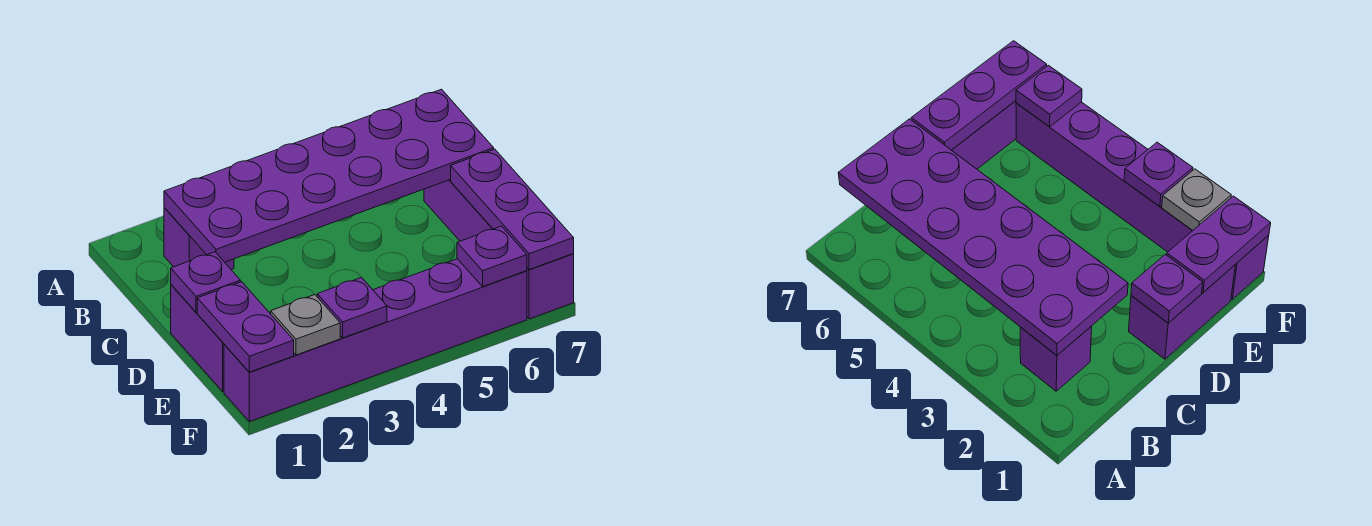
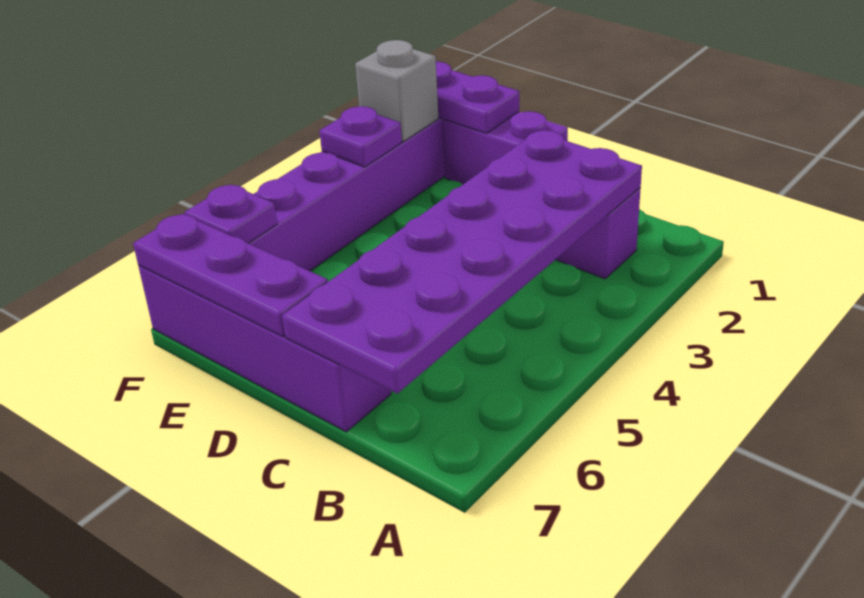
purple 1x1 plate [171,252,240,312] -> none
grey 1x1 plate [271,295,340,355] -> grey 1x1 brick [355,40,438,142]

